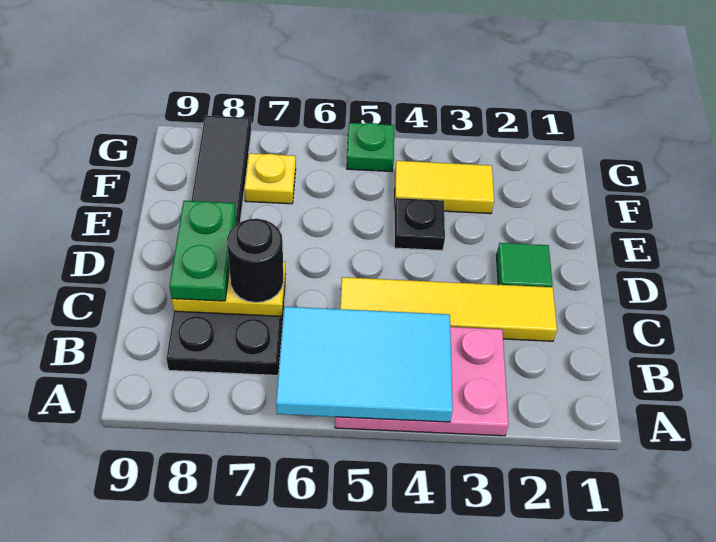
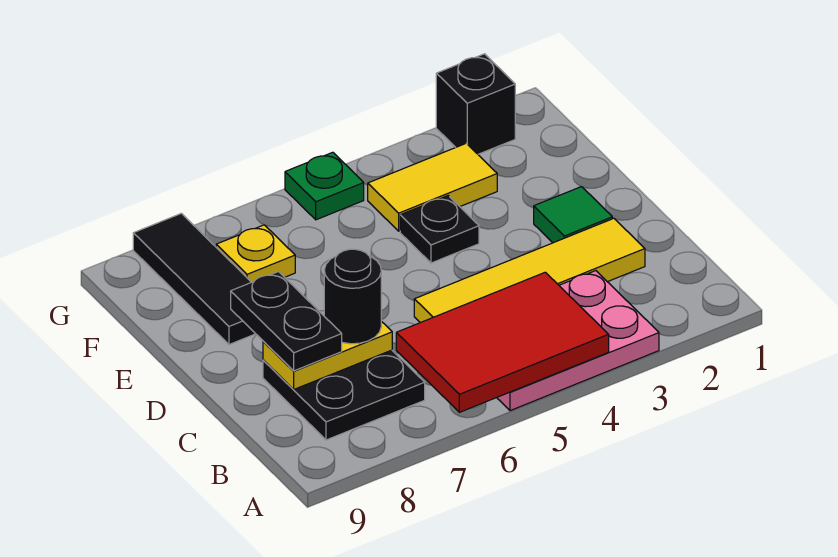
cyan 2x3 tile [276,307,453,422] -> red 2x3 tile [396,272,609,412]
green 1x2 plate [169,201,236,301] -> black 1x2 plate [231,272,342,371]
none -> black 1x1 brick [436,54,515,154]

